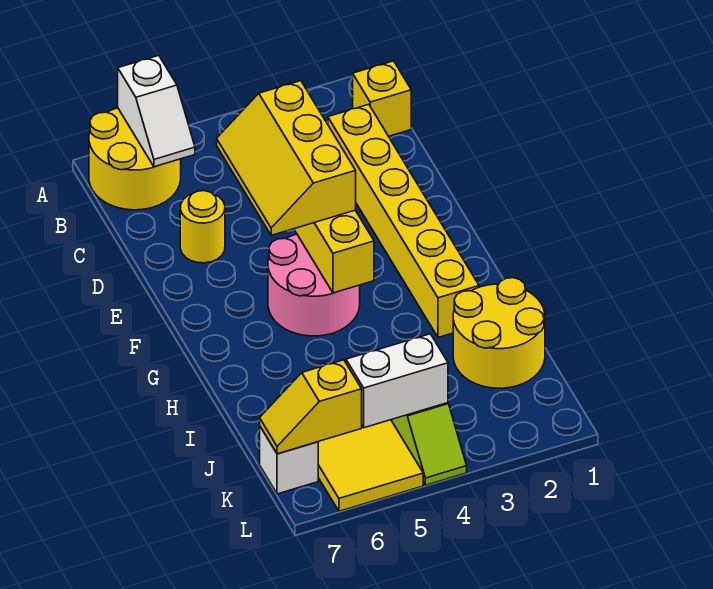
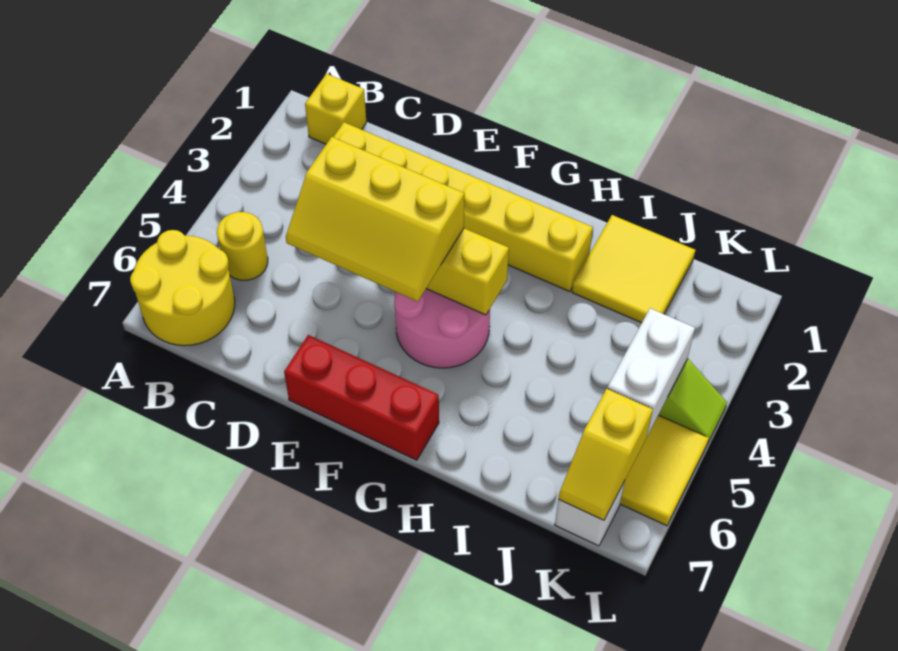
white 1x2 slope [118,56,195,167] -> none
yellow 1x1 round brick [180,191,225,263] -> yellow 1x1 round brick moved to [217,212,268,280]
none -> red 1x3 brick [284,335,439,460]
yellow 2x2 round brick [453,278,545,388] -> yellow 2x2 tile [572,215,695,323]

